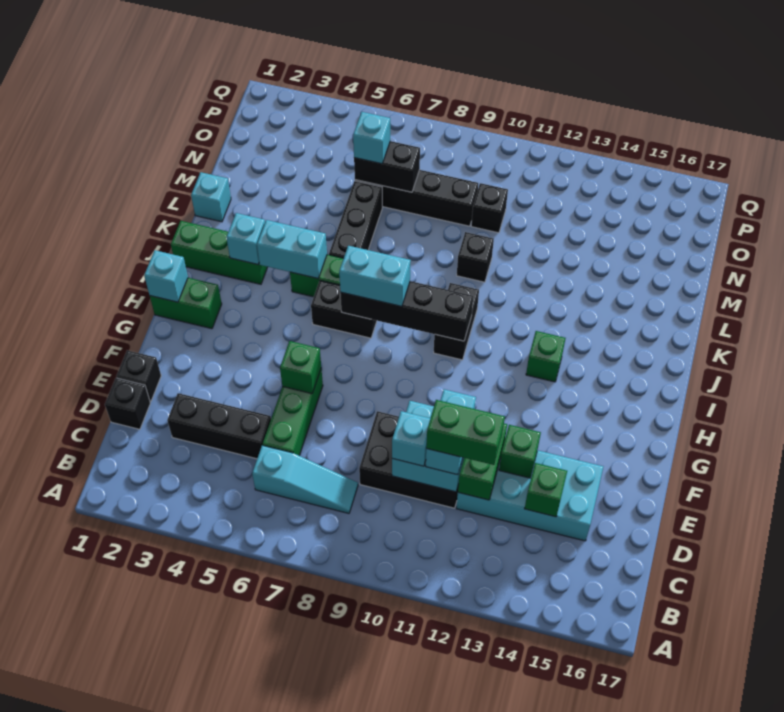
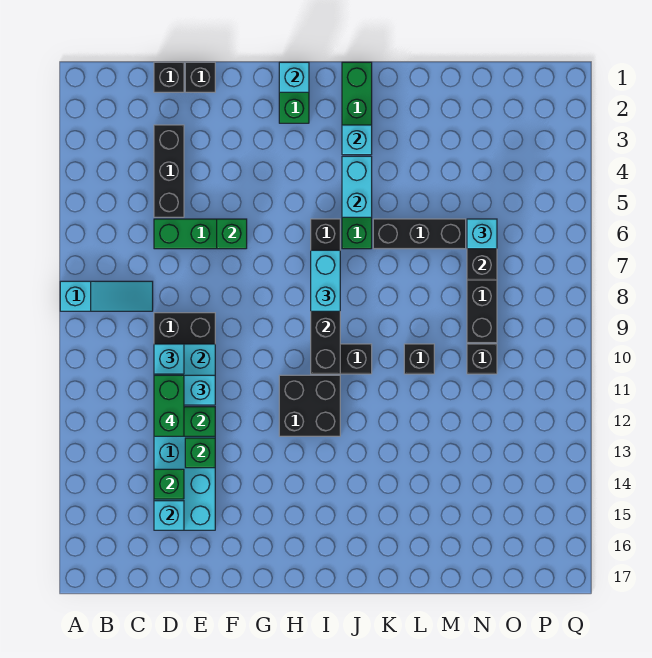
cyan 1x3 slope [252,445,358,513] -> cyan 1x3 slope turned to [60,281,153,311]
none -> black 2x2 brick [279,375,340,436]
green 1x1 brick [526,331,566,382] -> none
cyan 1x1 brick [191,172,231,222] -> cyan 1x1 brick moved to [154,501,184,530]

